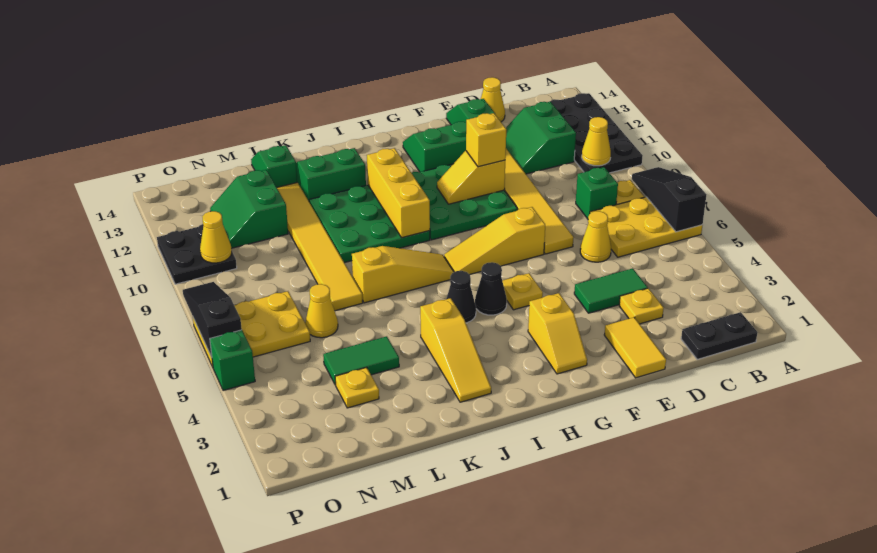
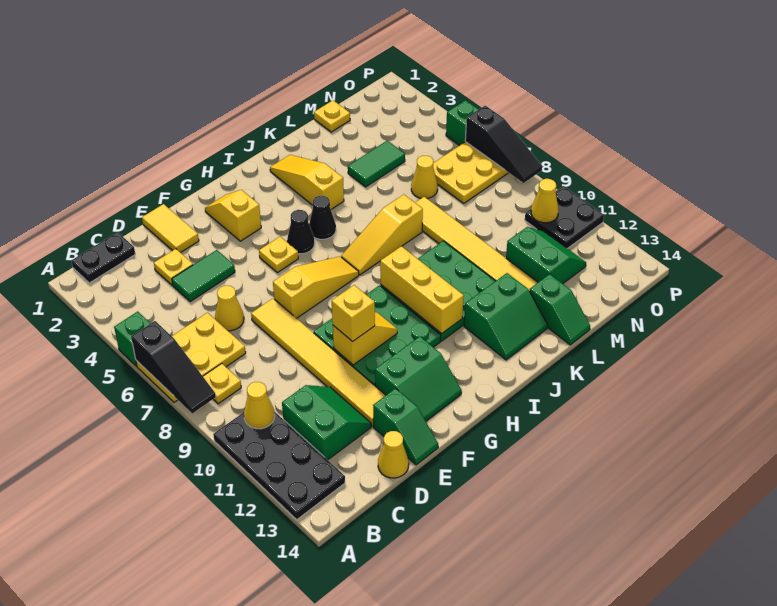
green 1x1 brick [576,167,618,219] -> green 1x1 brick moved to [114,312,151,366]
yellow 1x1 plate [335,367,379,408] -> yellow 1x1 plate moved to [314,100,350,132]

